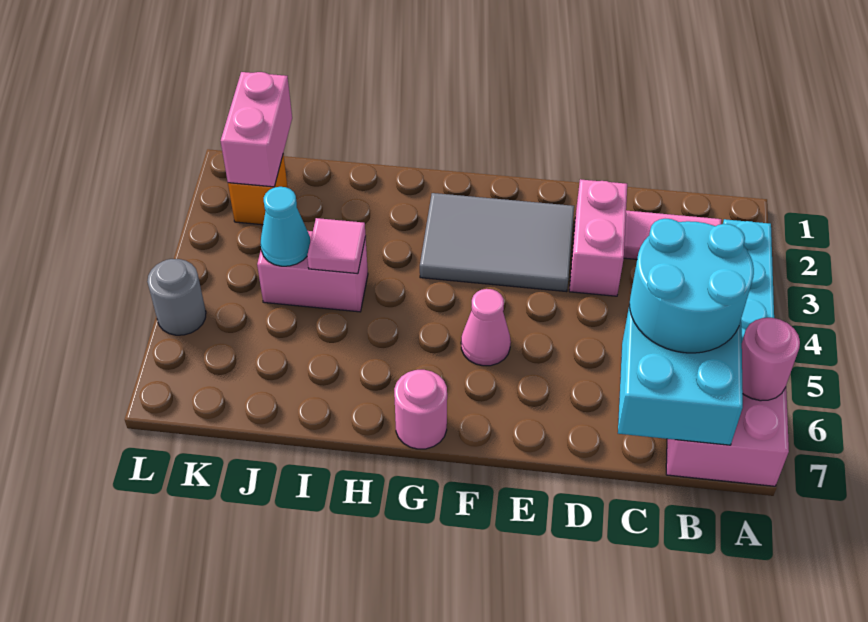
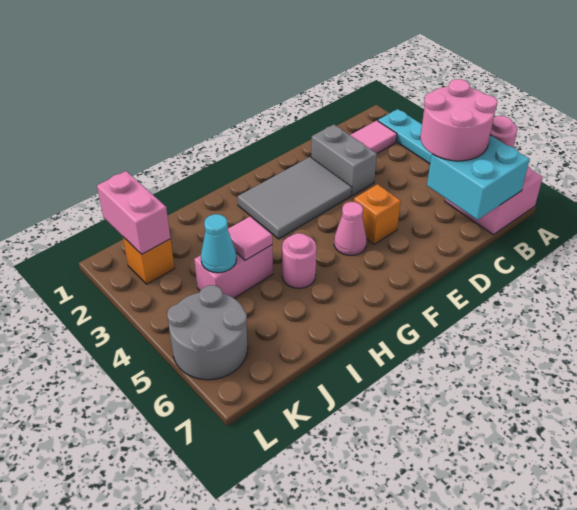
cyan 2x2 round brick [630,219,754,353] -> pink 2x2 round brick [420,79,497,161]
pink 1x2 brick [569,179,627,296] -> grey 1x2 brick [311,125,377,196]
none -> orange 1x1 brick [354,184,401,244]
pink 1x1 round brick [394,370,447,449] -> pink 1x1 round brick moved to [282,233,316,288]
grey 1x1 round brick [147,259,206,335] -> grey 2x2 round brick [167,285,248,380]

